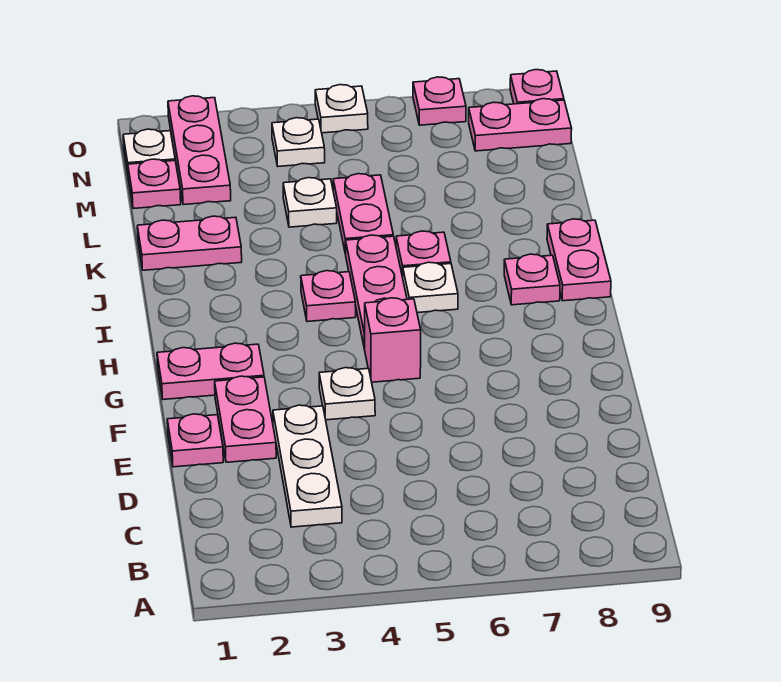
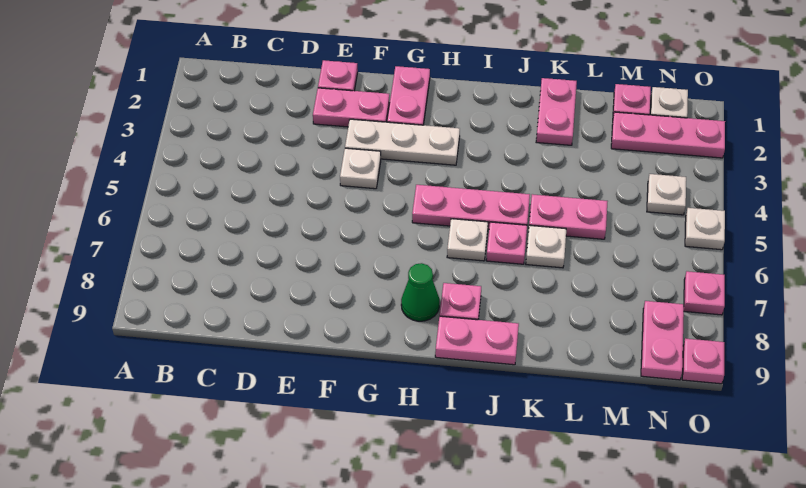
white 1x3 plate [273,405,342,527] -> white 1x3 plate moved to [345,119,460,165]
pink 1x1 brick [365,298,421,382] -> none
none -> green 1x1 cone [401,263,439,321]
pink 1x1 plate [301,271,356,322] -> none
white 1x1 plate [283,178,337,227] -> white 1x1 plate moved to [526,225,566,268]

